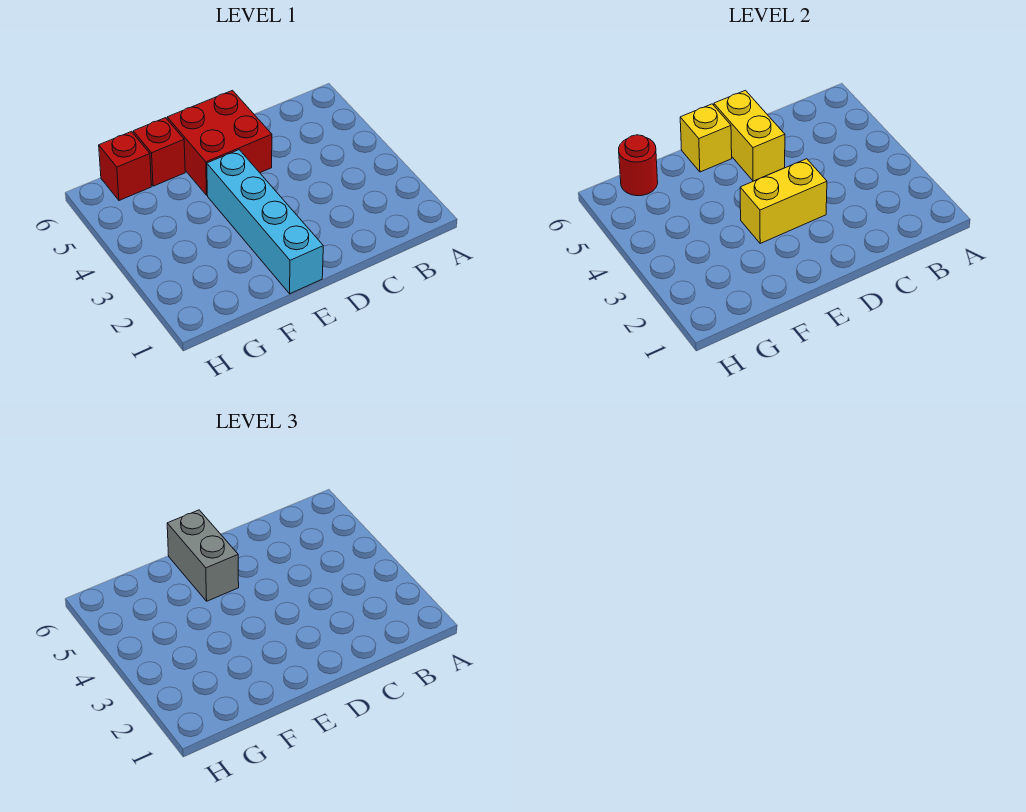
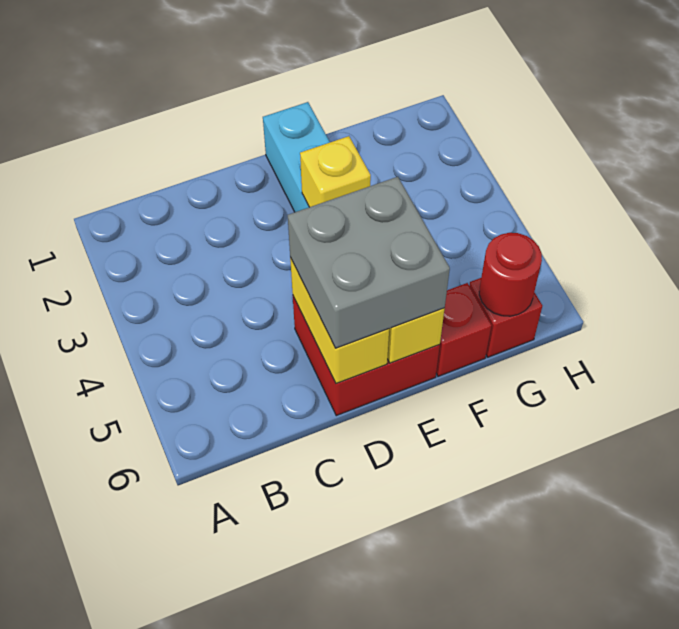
yellow 1x2 brick [740,159,827,243] -> yellow 1x1 brick [300,136,371,207]
grey 1x2 brick [167,510,239,601] -> grey 2x2 brick [288,177,450,348]

